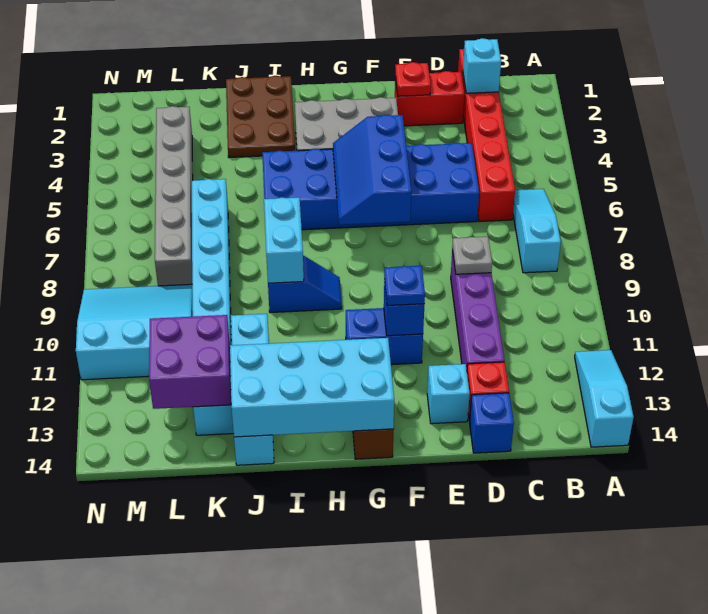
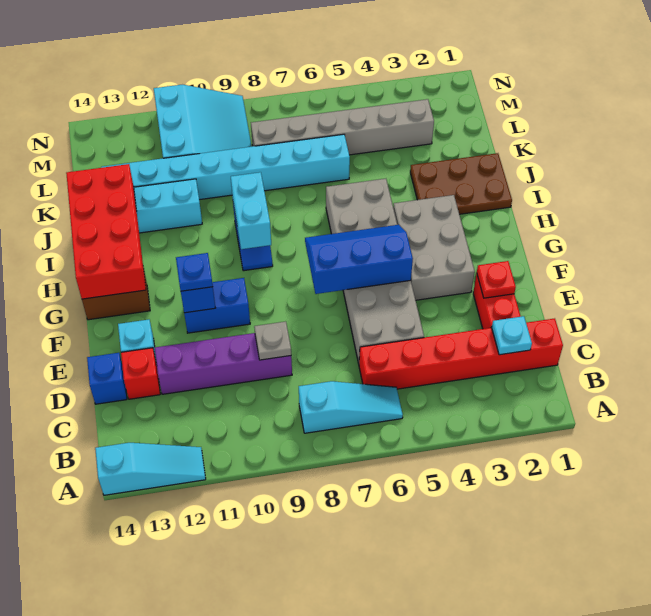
cyan 1x1 brick [463,38,501,93] -> cyan 1x1 plate [492,316,532,355]
blue 2x6 brick [262,143,479,230] -> grey 2x6 brick [326,179,424,364]
blue 1x2 brick [346,308,423,365] -> blue 1x2 brick turned to [184,278,250,333]
cyan 2x4 brick [230,338,394,437] -> red 2x4 brick [66,164,146,299]
cyan 1x2 brick [264,197,304,283] -> cyan 1x2 brick turned to [231,172,271,249]
purple 2x2 brick [149,315,231,409] -> none

